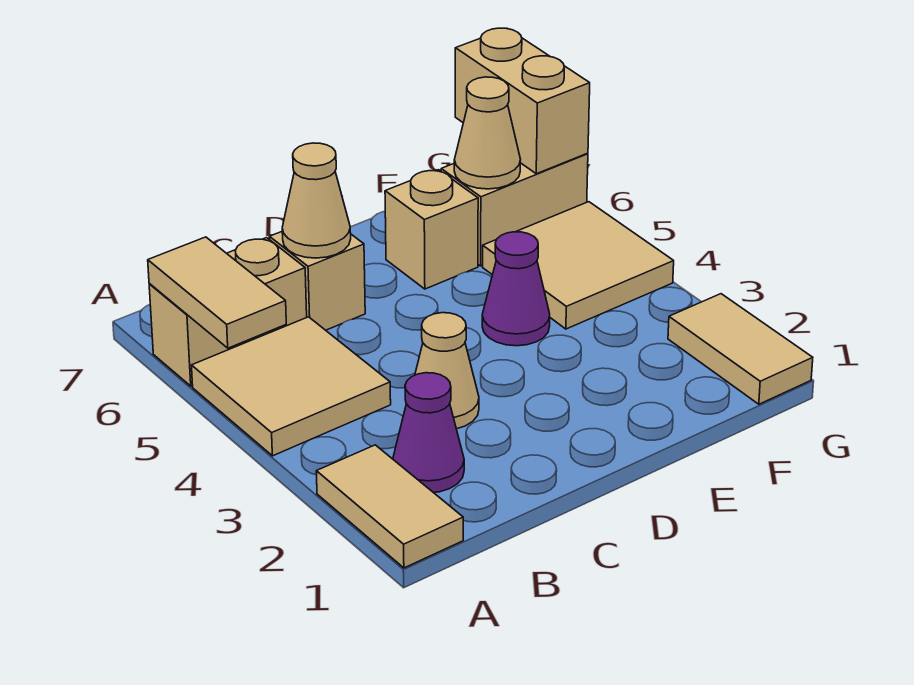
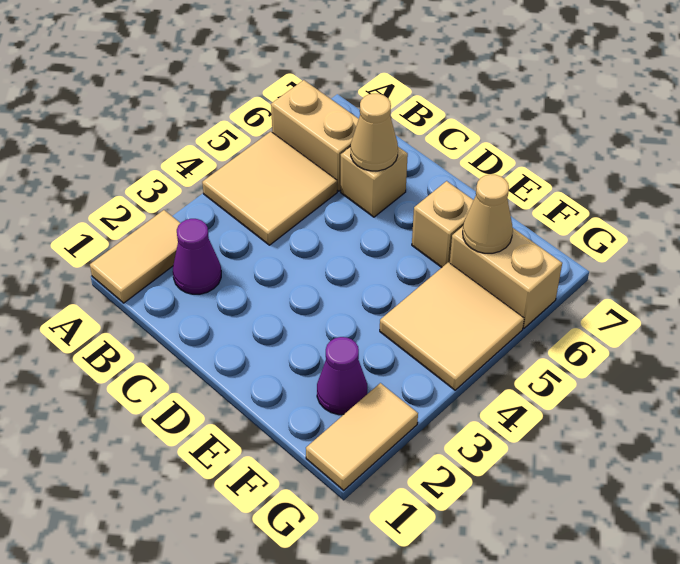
tan 1x2 tile [148,237,286,348] -> none
tan 1x1 cone [415,313,479,429] -> none
purple 1x1 cone [482,232,550,346] -> purple 1x1 cone moved to [317,337,367,415]
tan 1x2 brick [455,28,590,174] -> none

